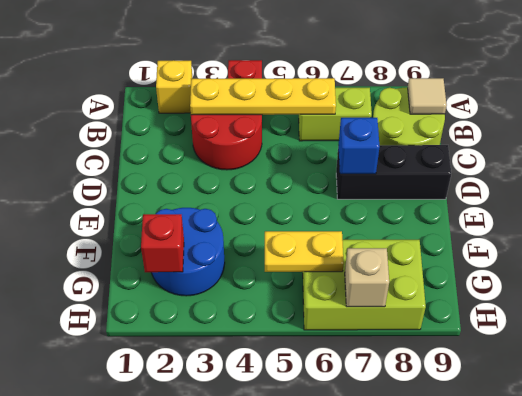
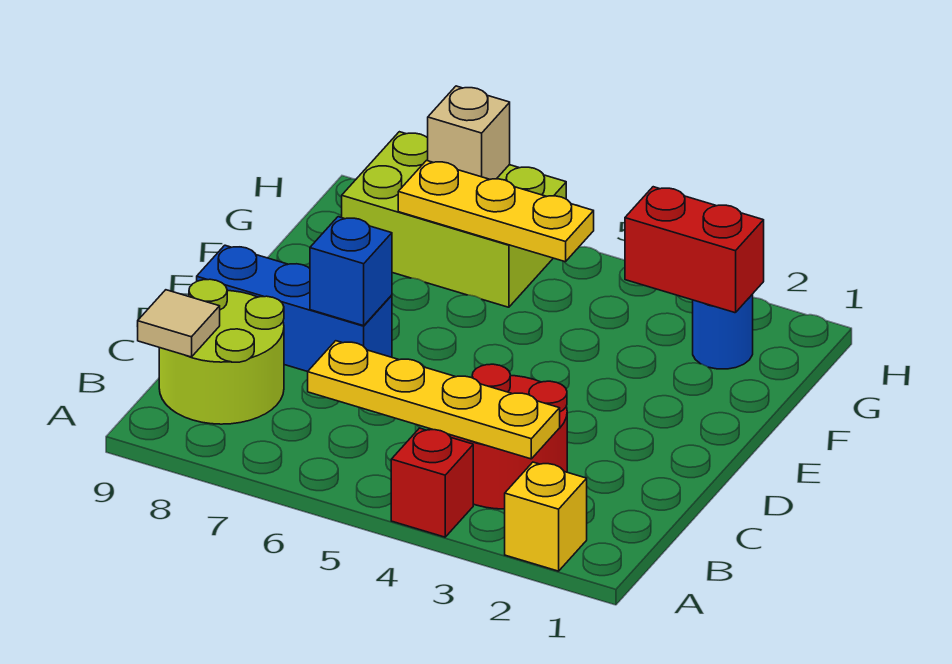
lime 1x2 brick [299,88,372,141] -> none
black 1x3 brick [336,145,451,199] -> blue 1x3 brick [197,245,392,372]
blue 2x2 round brick [151,208,225,296] -> blue 1x1 round brick [693,294,753,369]
red 1x1 brick [141,214,184,272] -> red 1x2 brick [625,187,764,313]
yellow 1x2 plate [265,231,344,272] -> yellow 1x3 plate [398,161,594,262]

